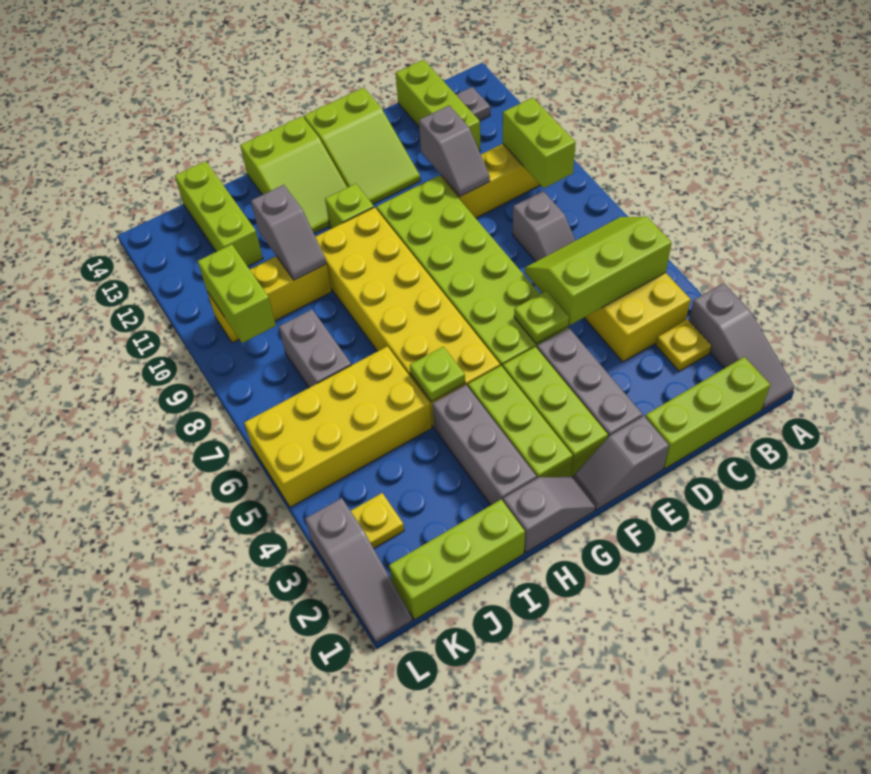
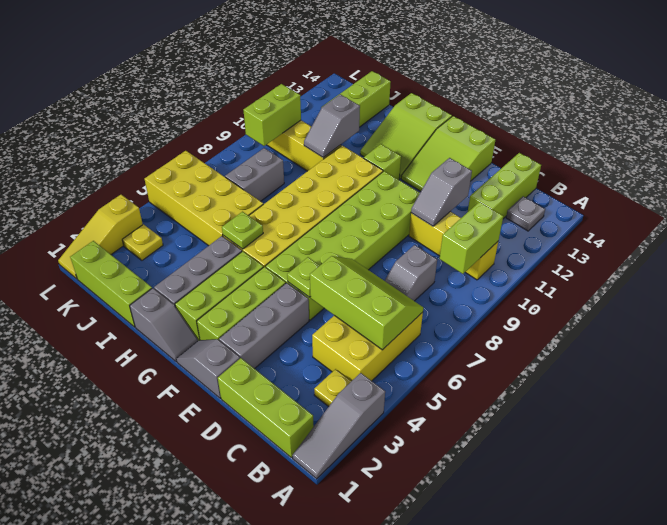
grey 1x3 slope [305,498,413,643] -> yellow 1x3 slope [58,195,143,279]

